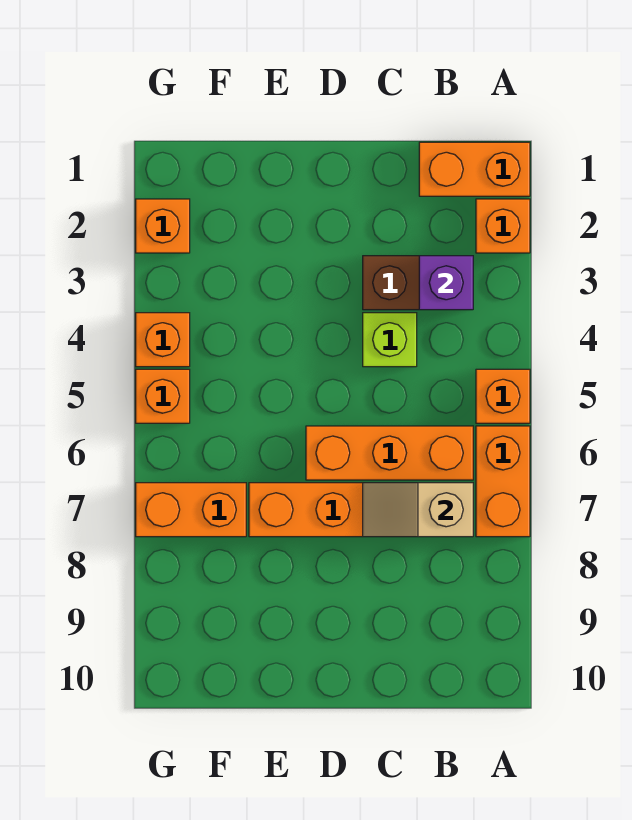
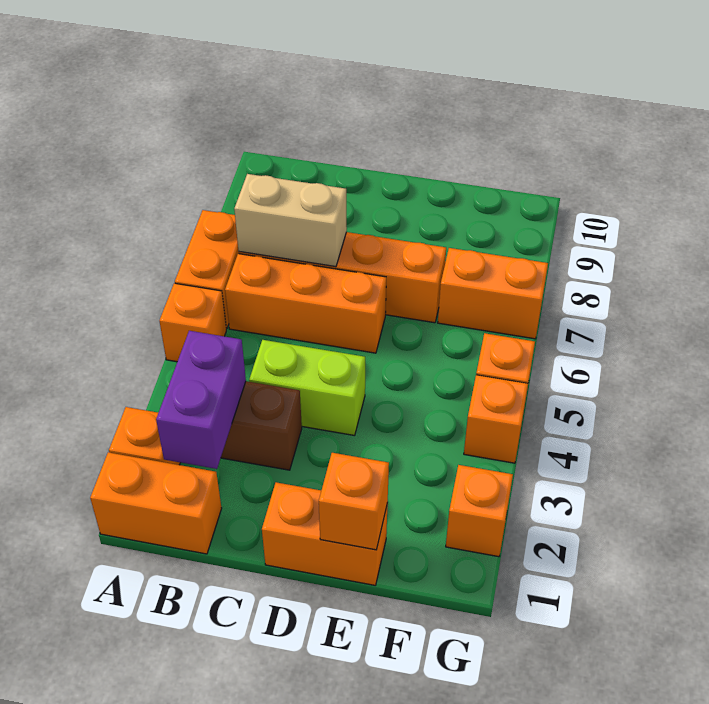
purple 1x1 brick [419,256,473,310] -> purple 1x2 brick [156,331,246,469]
tan 1x2 slope [363,483,473,537] -> tan 1x2 brick [234,174,347,267]
lime 1x1 brick [363,313,417,367] -> lime 1x2 brick [249,340,365,436]
none -> orange 1x2 brick [262,482,388,585]
none -> orange 1x1 brick [319,453,389,550]

